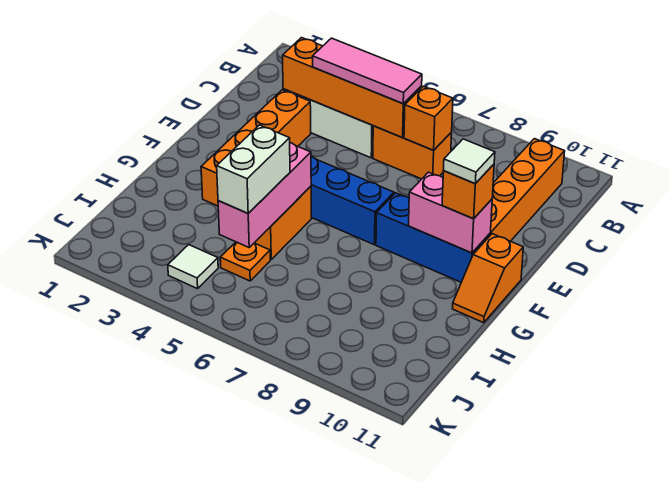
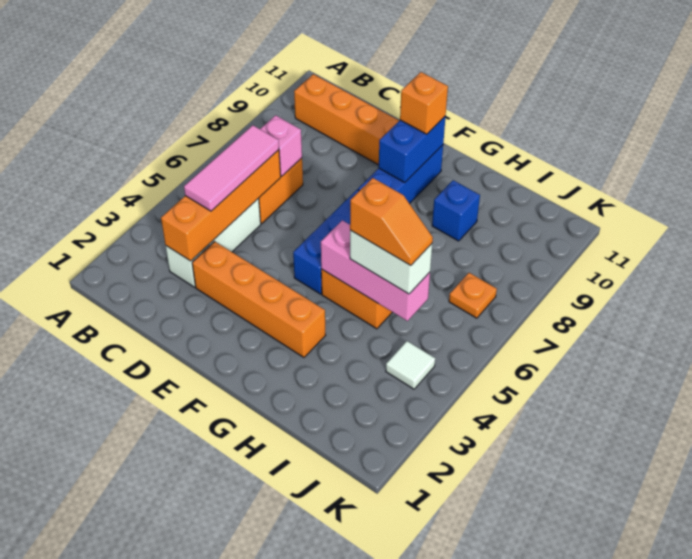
orange 1x1 brick [404,86,453,150] -> pink 1x1 brick [260,115,302,176]
pink 1x2 brick [409,172,492,253] -> blue 1x2 brick [379,116,446,183]
white 1x1 tile [444,139,495,184] -> none
orange 1x2 slope [452,234,523,323] -> orange 1x2 slope moved to [350,178,433,266]
none -> blue 1x1 brick [432,180,480,241]
orange 1x1 plate [220,242,270,281] -> orange 1x1 plate moved to [449,273,497,318]

